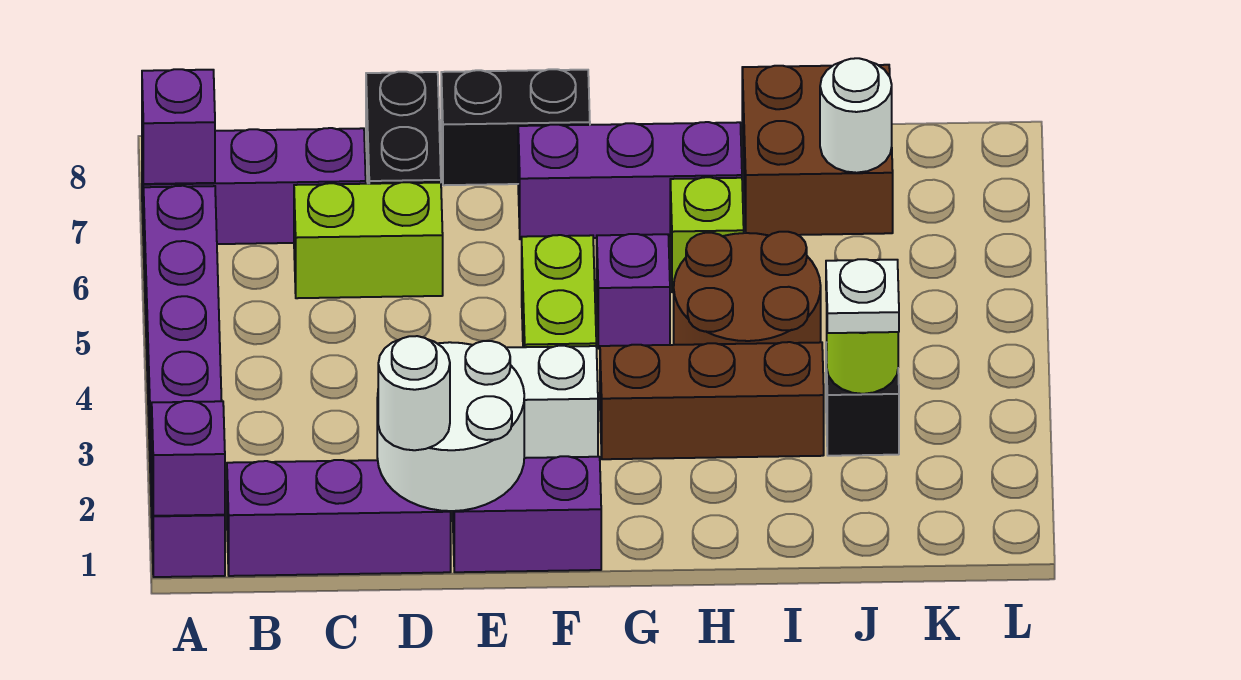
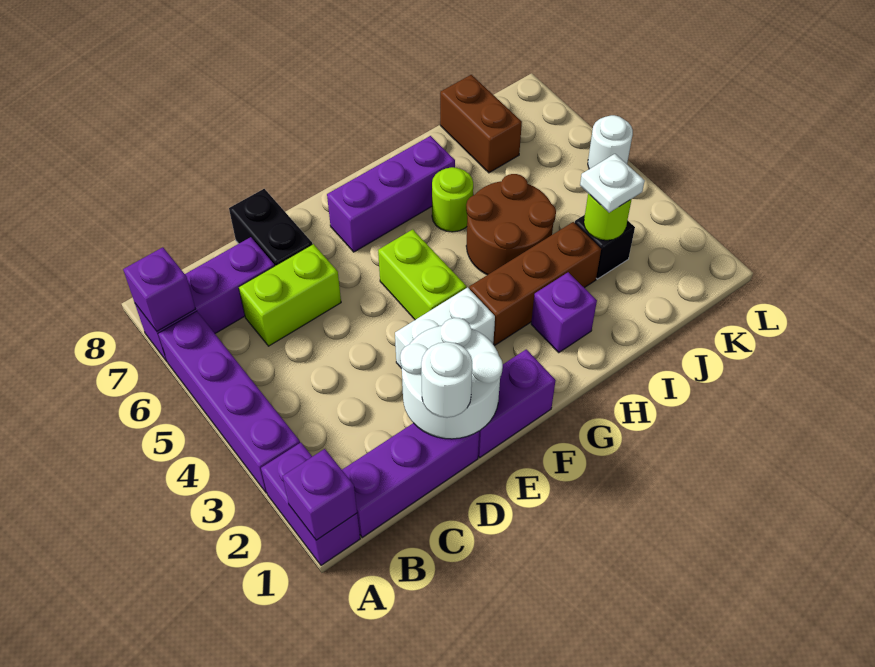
black 1x2 brick [441,69,590,185] -> none
purple 1x1 brick [597,234,670,349] -> purple 1x1 brick moved to [531,272,597,352]
lime 1x1 brick [670,177,744,292] -> lime 1x1 round brick [432,167,473,232]
brown 2x2 brick [742,65,893,235] -> brown 1x2 brick [440,75,522,173]
white 1x1 round brick [820,58,892,173] -> white 1x1 round brick moved to [588,115,633,169]

